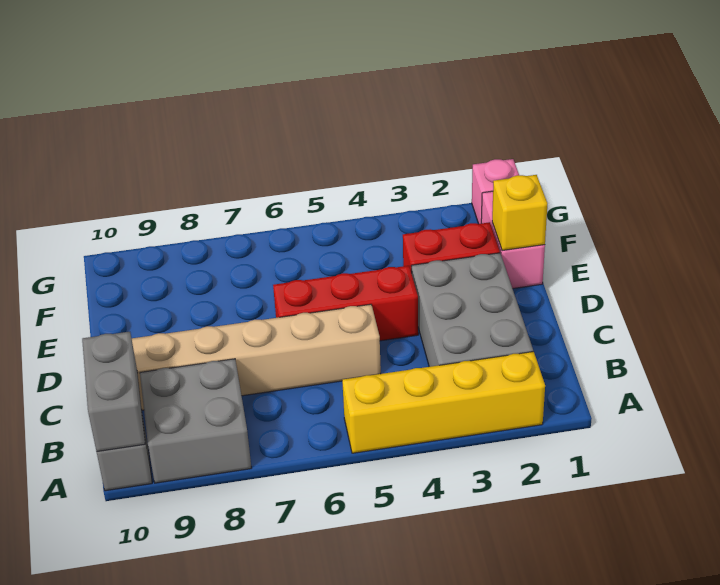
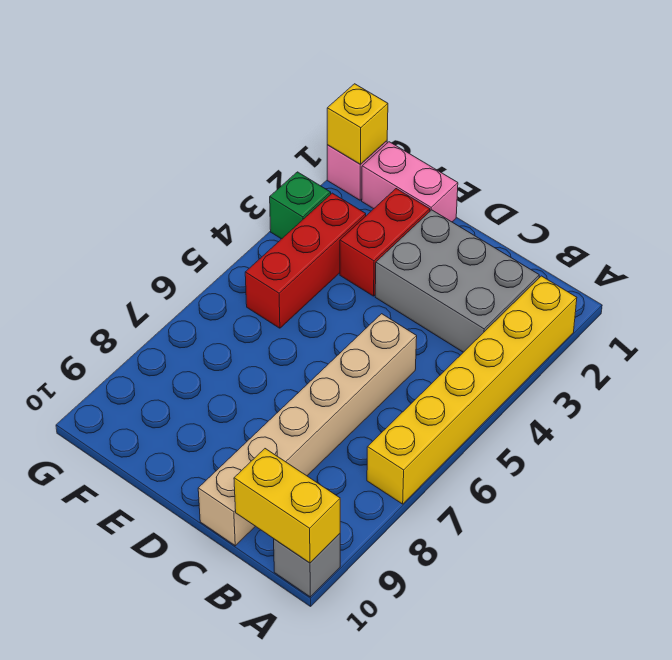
yellow 1x4 brick [342,352,545,453] -> yellow 1x6 brick [367,276,577,504]
grey 2x2 brick [140,359,251,483] -> none
grey 1x2 brick [82,332,145,452] -> yellow 1x2 brick [234,449,340,563]
red 1x3 brick [273,266,418,341] -> red 1x3 brick moved to [245,193,366,328]
yellow 1x1 brick [492,175,547,251] -> yellow 1x1 brick moved to [327,84,388,164]
none -> green 1x1 brick [270,172,331,239]

